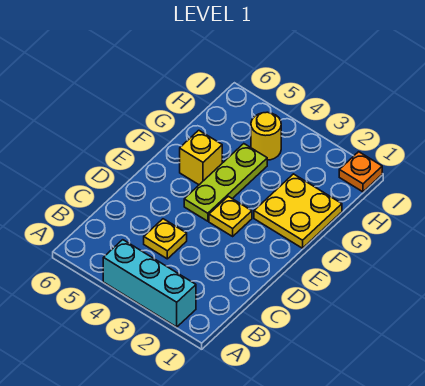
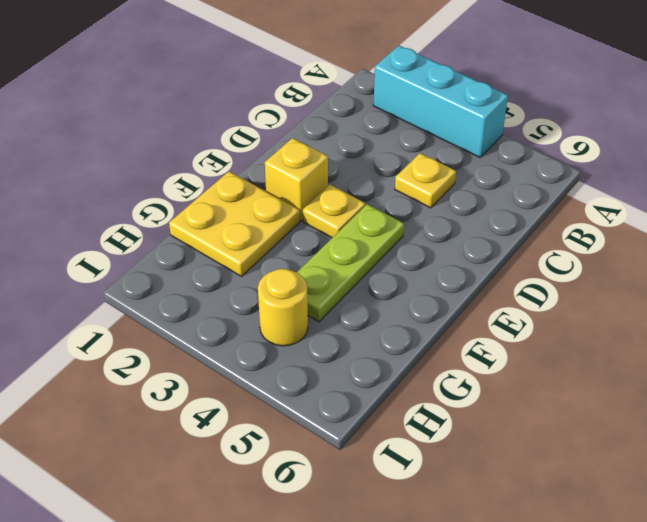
yellow 1x1 brick [180,130,222,185] -> yellow 1x1 brick moved to [265,138,328,221]
orange 1x1 plate [339,152,382,192] -> none

